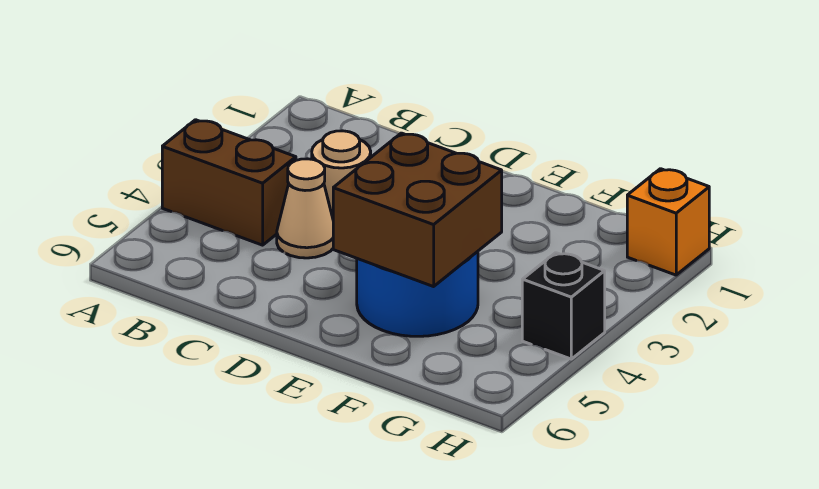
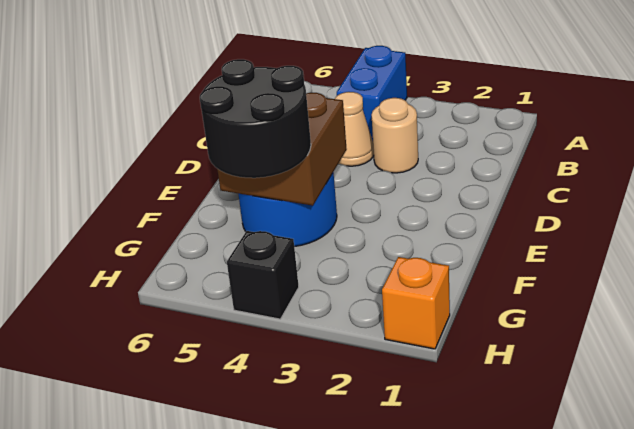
brown 1x2 brick [162,120,296,245] -> blue 1x2 brick [337,46,407,140]
none -> black 2x2 round brick [200,59,311,178]

